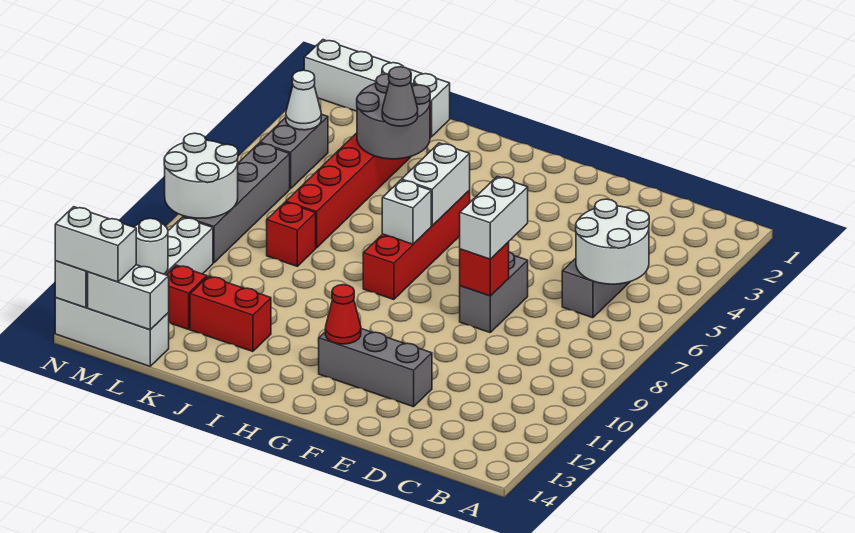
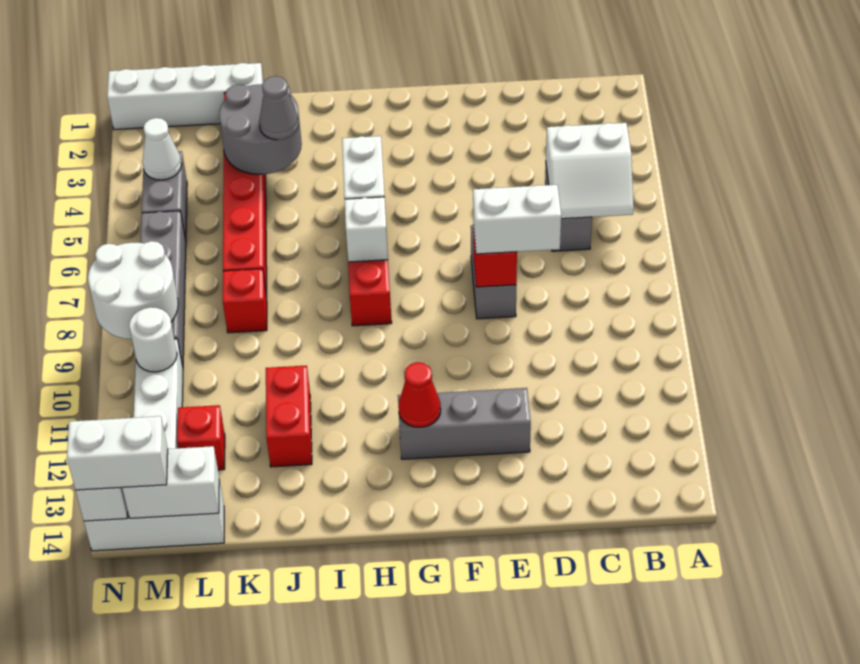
white 2x2 round brick [576,199,649,284] -> white 2x2 slope [546,123,634,219]
white 1x2 brick [460,176,528,259] -> white 1x2 brick turned to [473,185,561,254]
red 1x2 brick [190,276,271,352] -> red 1x2 brick turned to [266,366,312,467]
white 1x1 round brick [135,218,168,274] -> white 1x1 round brick moved to [129,307,177,372]

